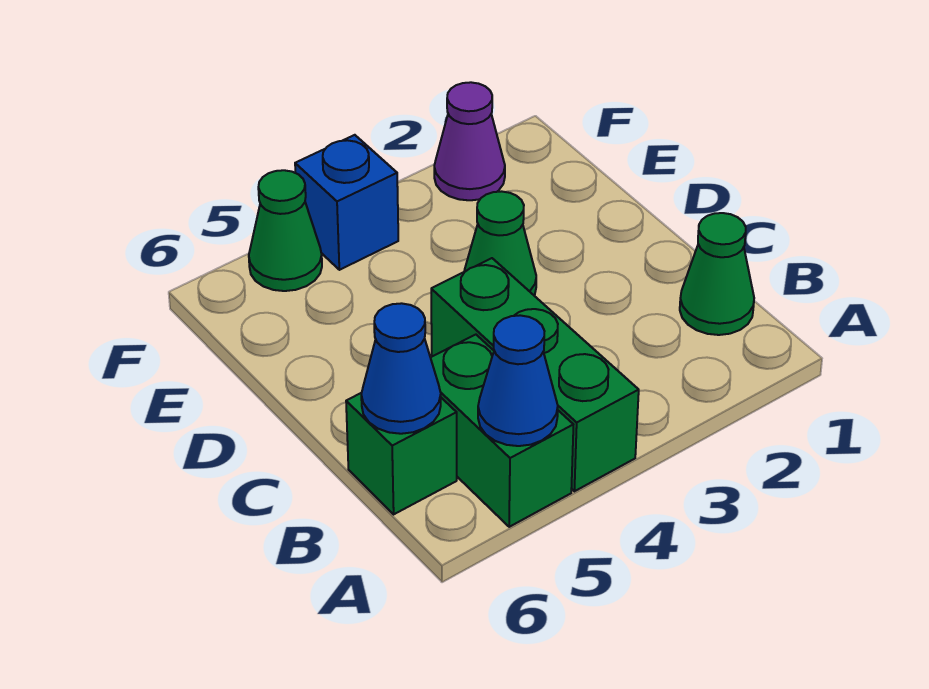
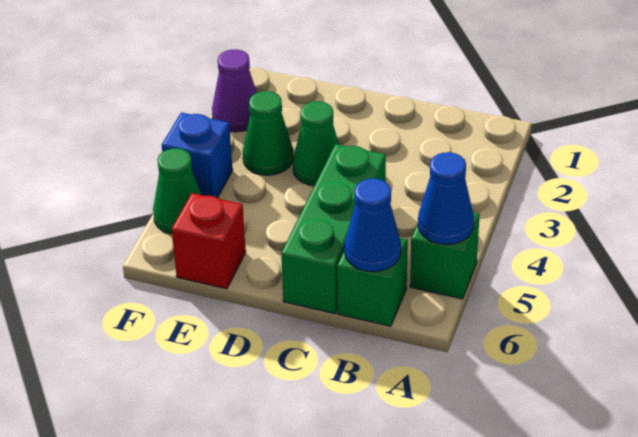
green 1x3 brick [431,258,639,491] -> green 1x3 brick turned to [281,144,386,314]
green 1x2 brick [431,335,573,527] -> green 1x1 brick [410,212,480,299]
green 1x1 cone [680,213,754,335] -> green 1x1 cone moved to [243,91,293,175]
none -> red 1x1 brick [172,193,246,289]

